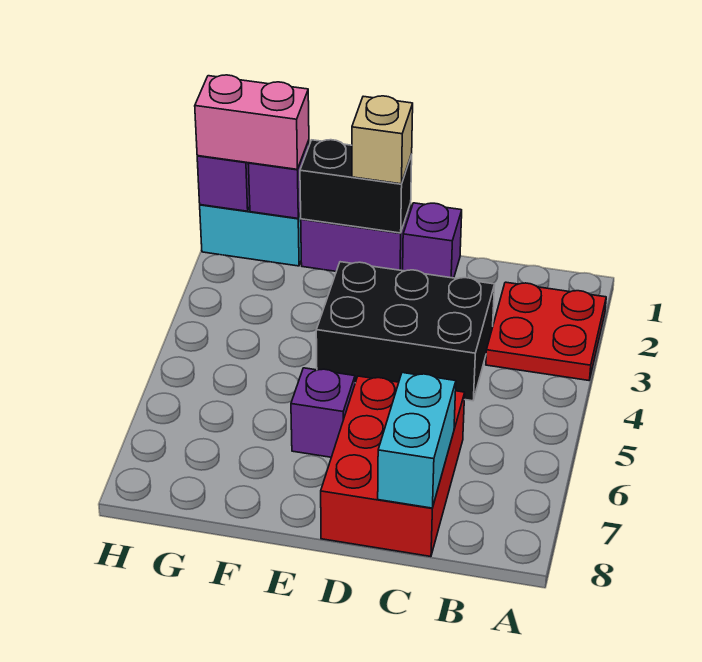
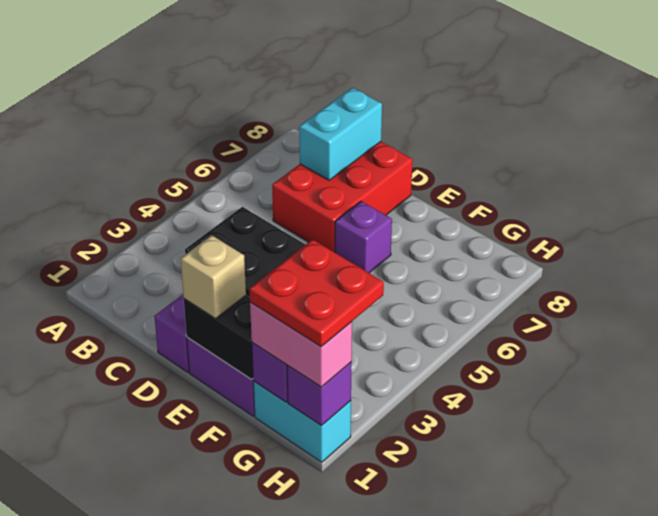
red 2x2 plate [486,282,606,380] -> red 2x2 plate moved to [249,239,384,347]

